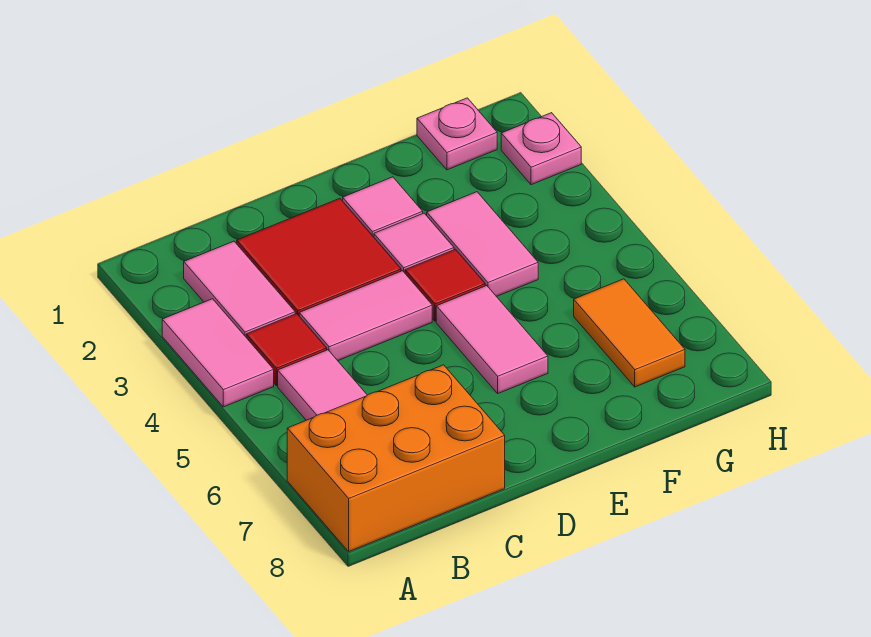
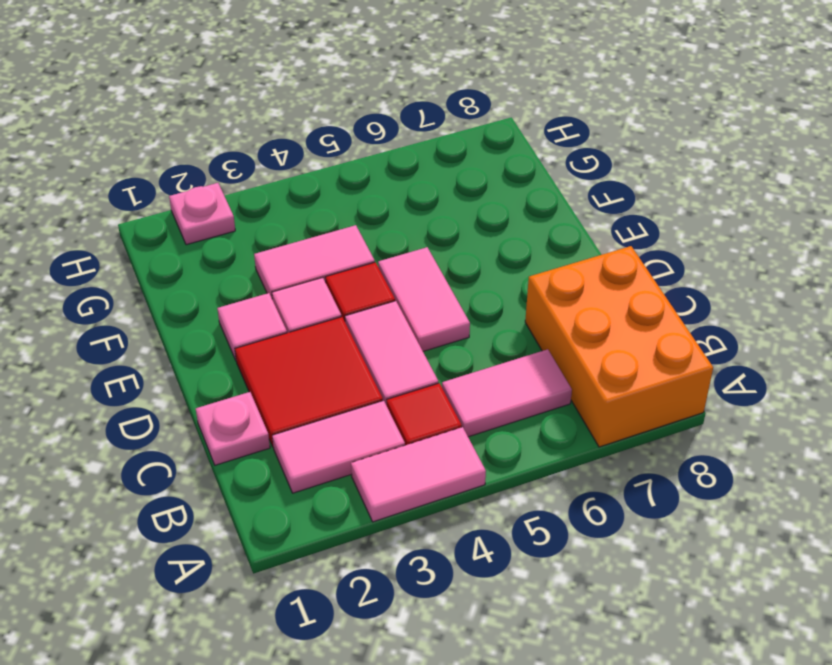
pink 1x2 tile [436,286,548,393] -> pink 1x2 tile turned to [378,247,470,351]
pink 1x1 plate [417,98,497,170] -> pink 1x1 plate moved to [196,392,270,465]
orange 1x2 tile [574,279,685,387] -> none

